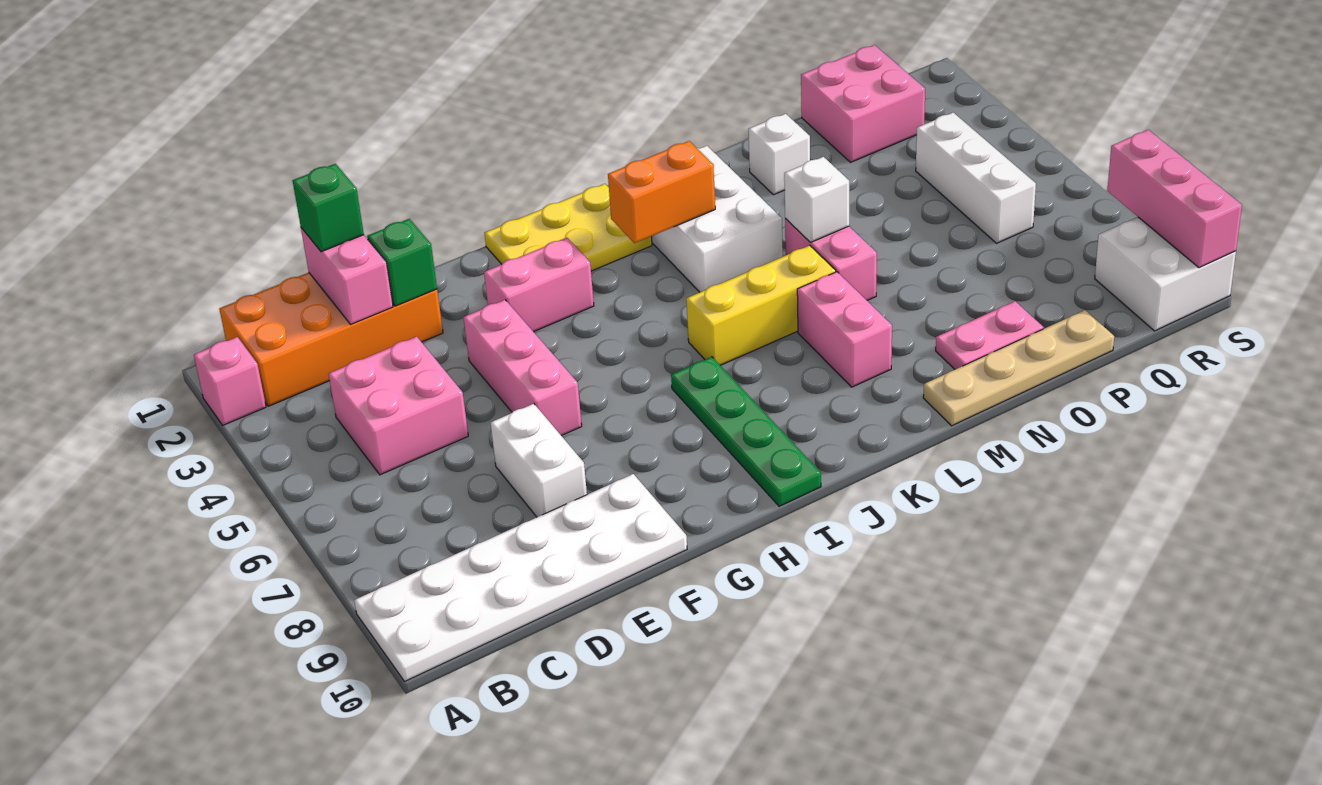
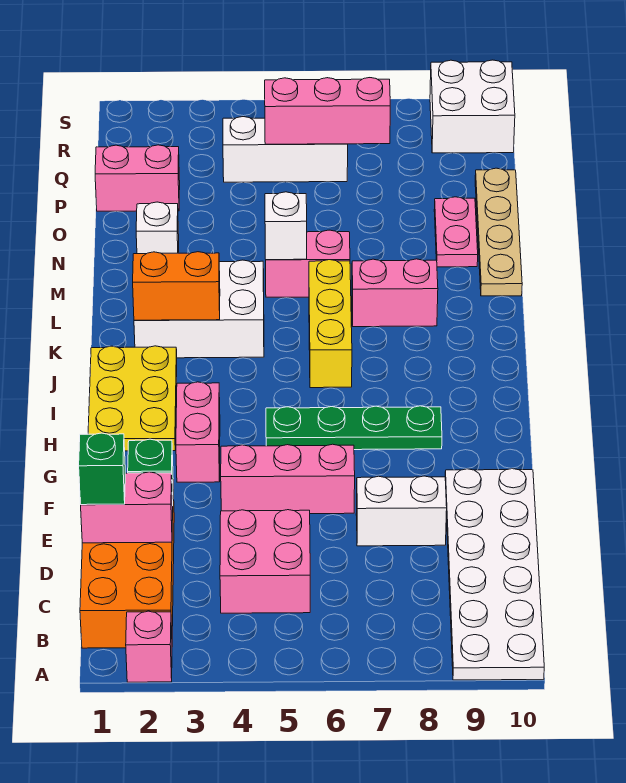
green 1x4 plate [671,357,821,506] -> green 1x4 plate moved to [266,406,442,450]
orange 1x2 brick [608,141,715,243] -> orange 1x2 brick turned to [133,252,220,320]
pink 2x2 brick [801,45,925,162] -> pink 1x2 brick [95,145,180,211]
pink 1x3 brick [1107,130,1242,268] -> pink 1x3 brick moved to [265,78,390,144]

